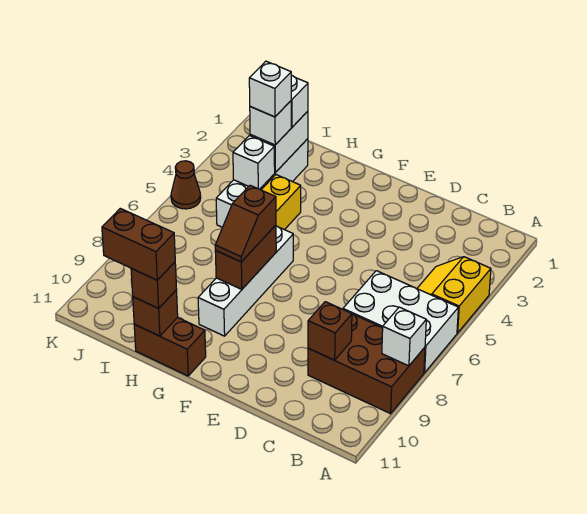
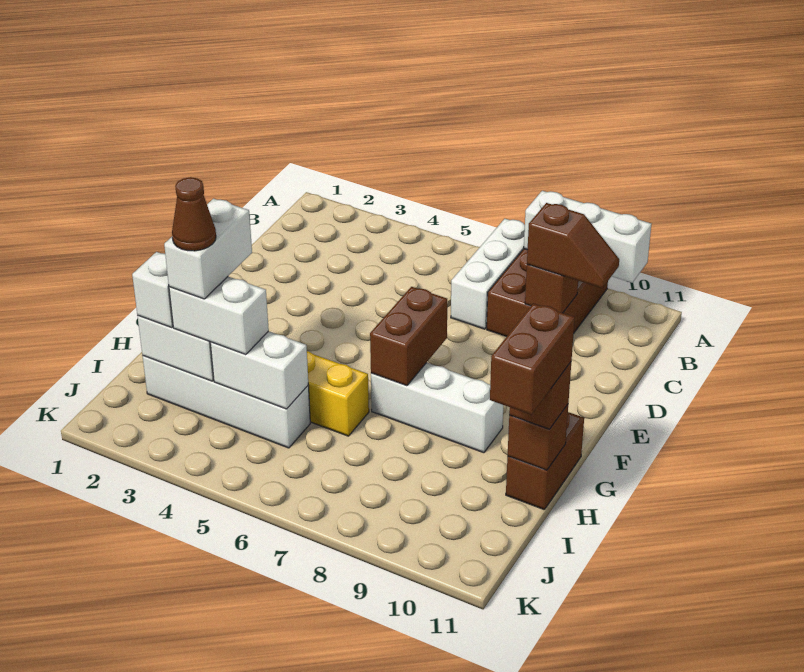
yellow 2x2 slope [417,257,491,333] -> none
white 2x3 brick [343,271,458,373] -> white 1x3 brick [451,219,525,329]
white 1x1 brick [382,307,426,366] -> white 1x3 brick [524,191,651,283]
white 1x4 brick [198,226,293,336] -> white 1x3 brick [371,363,503,453]
brown 1x2 brick [215,225,276,289] -> brown 1x2 brick turned to [370,287,447,386]
brown 1x2 slope [215,185,276,262] -> brown 1x2 slope moved to [527,203,619,288]
white 1x1 brick [250,101,291,145] -> white 1x2 brick [169,277,269,355]
white 1x1 brick [249,61,291,117] -> white 1x2 brick [164,199,252,299]
white 1x1 brick [233,136,275,189] -> white 1x2 brick [210,331,308,409]
brown 1x1 cone [171,161,201,209] -> brown 1x1 cone moved to [172,177,216,251]

